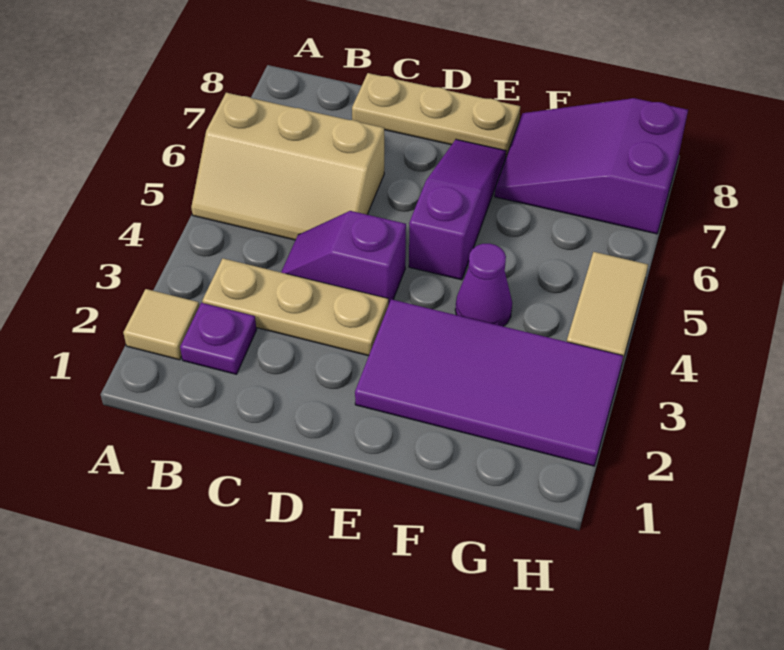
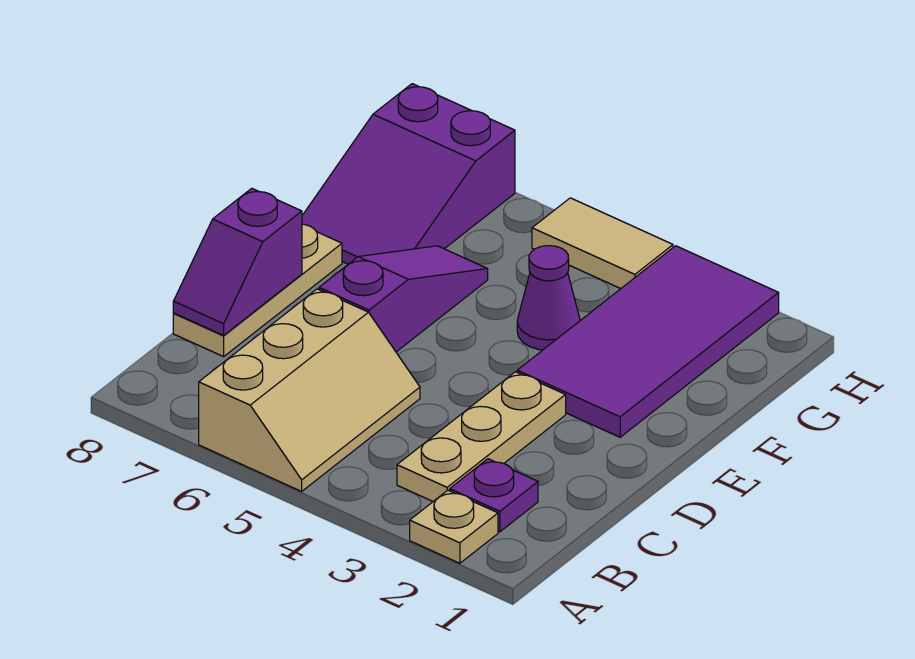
tan 1x1 tile [123,289,199,360] -> tan 1x1 plate [410,490,498,563]
purple 1x2 slope [281,211,406,305] -> purple 1x2 slope moved to [173,188,302,335]
purple 1x3 slope [409,139,506,280] -> purple 1x3 slope turned to [319,246,488,352]

